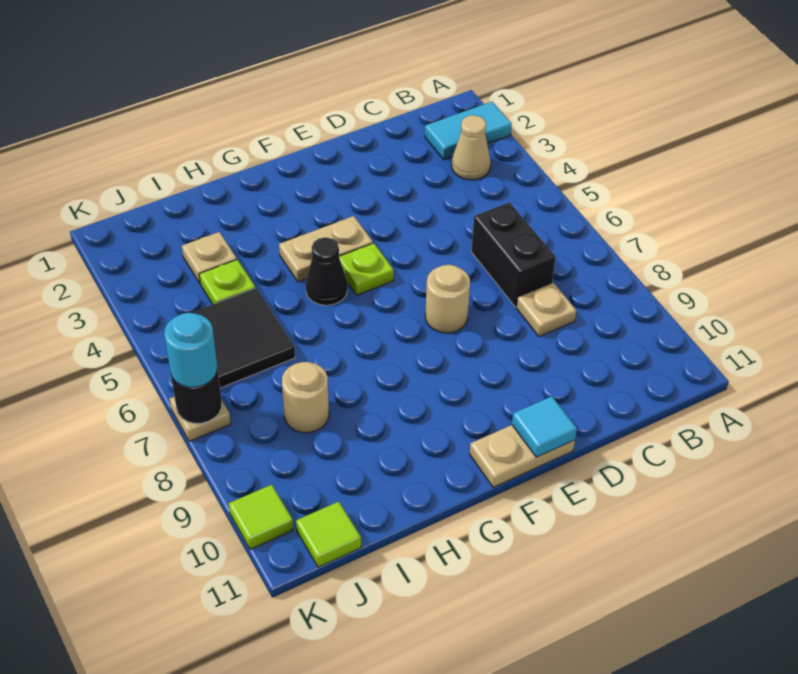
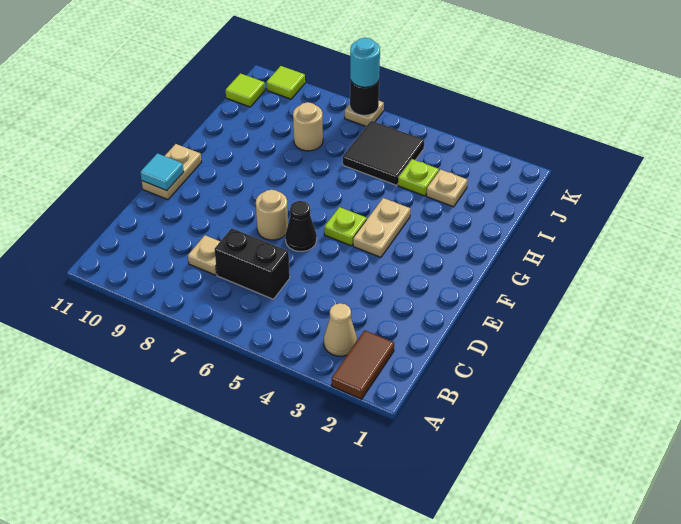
cyan 1x2 tile [425,102,512,160] -> brown 1x2 tile [332,330,394,399]
black 1x1 cone [306,237,347,305] -> black 1x1 cone moved to [285,201,317,251]

